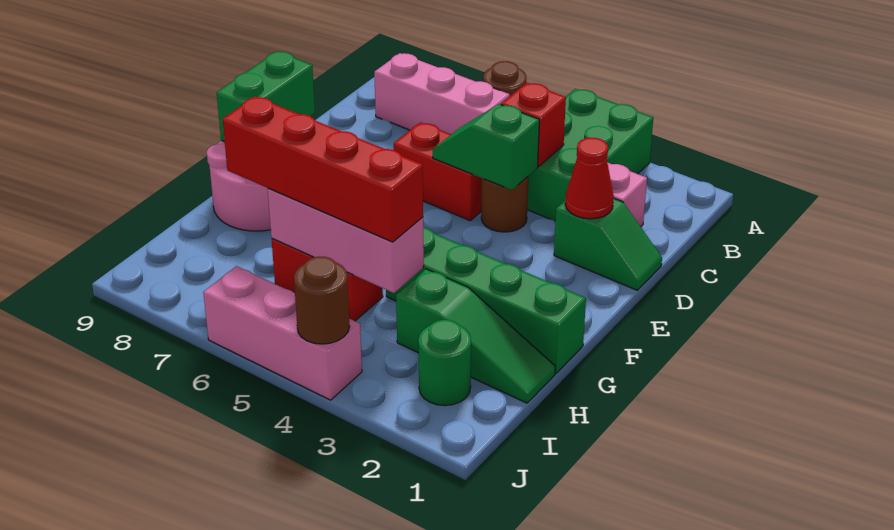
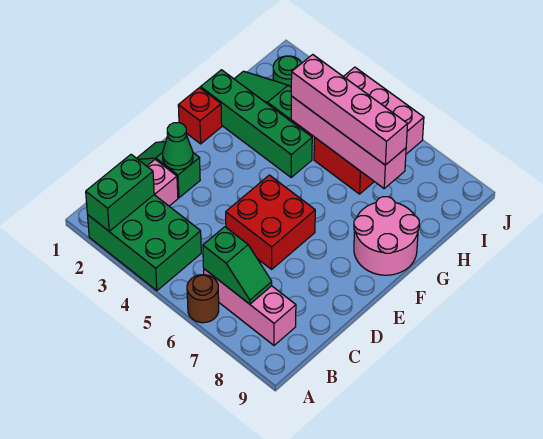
green 2x3 brick [527,89,653,221] -> green 2x3 brick turned to [88,195,201,291]
red 1x1 brick [501,83,566,167] -> red 1x1 brick moved to [178,88,222,144]
red 1x1 cone [565,138,614,219] -> green 1x1 cone [163,123,193,170]
brown 1x1 round brick [481,177,528,232] -> none
green 1x2 slope [433,104,539,190] -> green 1x2 slope moved to [203,227,272,304]
red 1x2 brick [394,122,482,221] -> red 2x2 brick [226,175,315,269]
green 1x2 brick [217,51,315,142] -> green 1x2 brick moved to [86,155,154,231]
pink 1x3 brick [268,188,424,293] -> pink 1x4 brick [291,96,406,188]
red 1x4 brick [223,96,423,242] -> pink 1x4 brick [291,54,408,165]
brown 1x1 round brick [294,256,350,344] -> none

